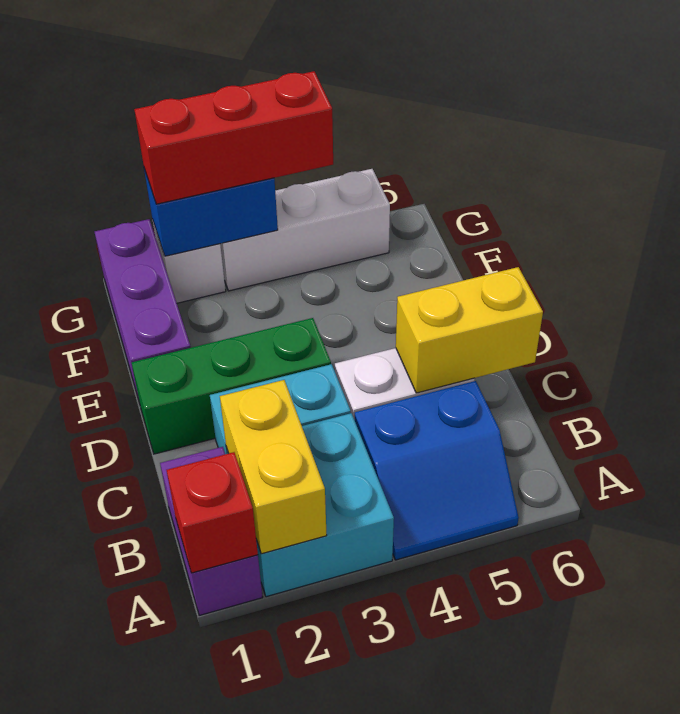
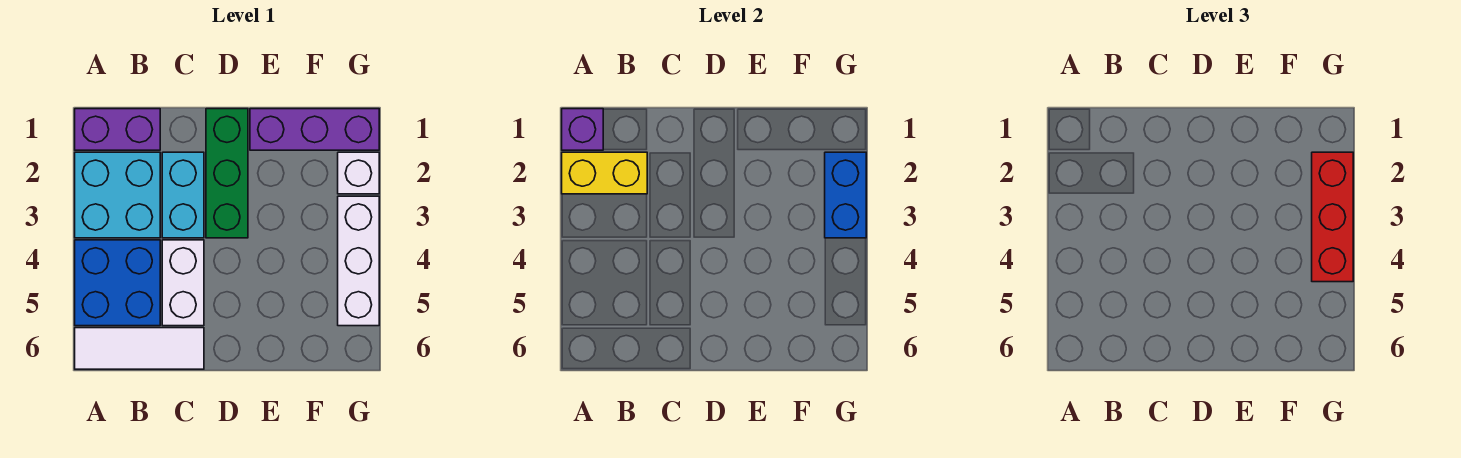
red 1x1 brick [167,452,258,573] -> purple 1x1 brick [562,109,603,150]
blue 2x2 slope [355,381,519,560] -> blue 2x2 brick [75,240,160,326]
none -> white 1x3 tile [75,328,204,369]
yellow 1x2 brick [396,267,543,393] -> none

